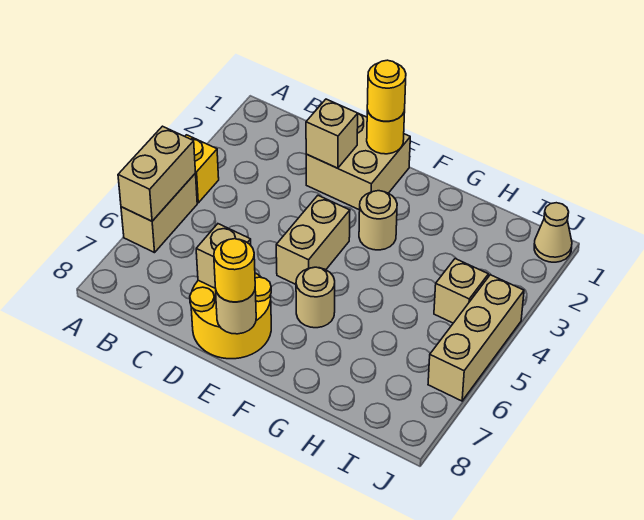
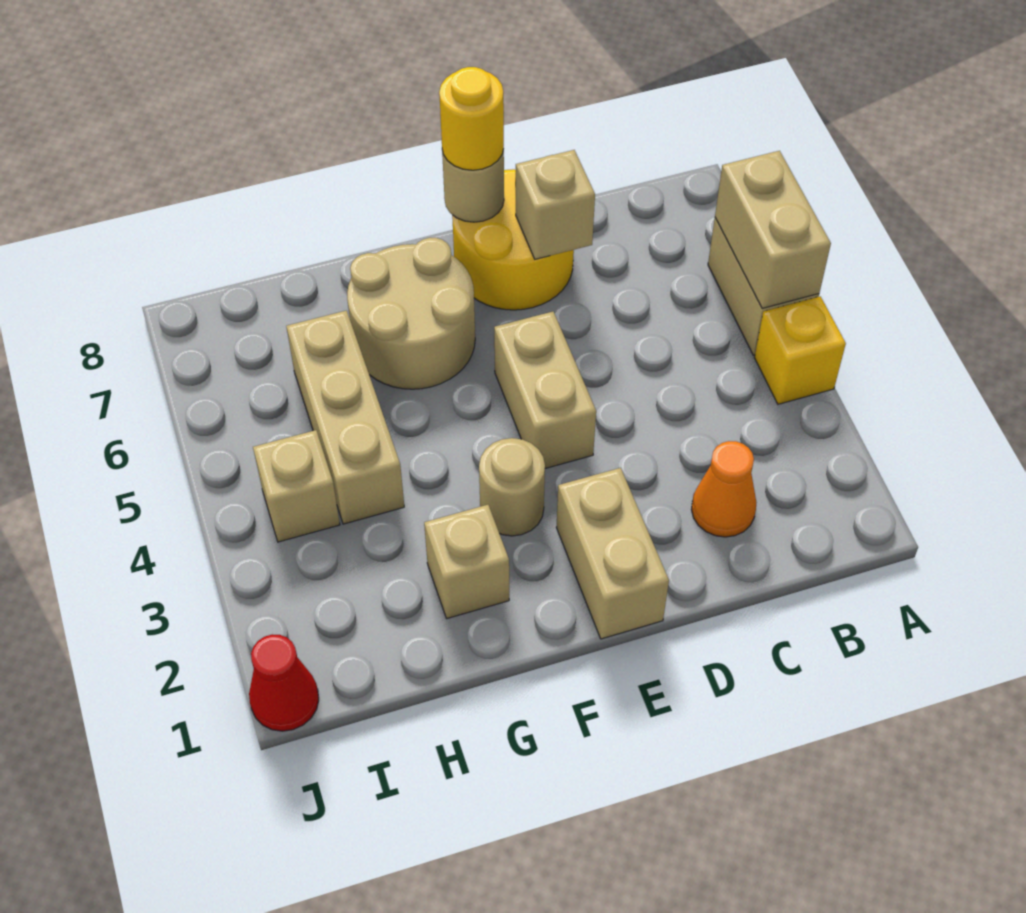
none -> orange 1x1 cone [691,441,757,537]
tan 2x2 brick [306,114,410,210] -> tan 1x2 brick [556,468,669,639]
tan 1x1 brick [306,99,358,168] -> tan 1x1 brick moved to [424,505,509,618]
yellow 1x1 round brick [367,110,405,154] -> none
yellow 1x1 round brick [367,60,406,121] -> none
tan 1x1 round brick [296,267,335,328] -> tan 2x2 round brick [347,238,475,389]
tan 1x1 cone [534,203,572,262] -> red 1x1 cone [249,634,319,731]
tan 1x3 brick [428,275,524,401] -> tan 1x3 brick moved to [286,311,404,524]

